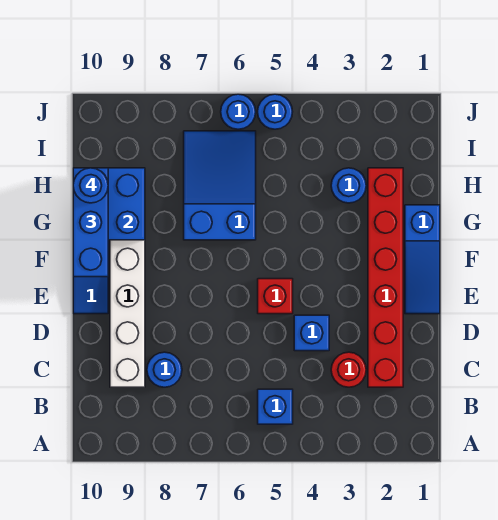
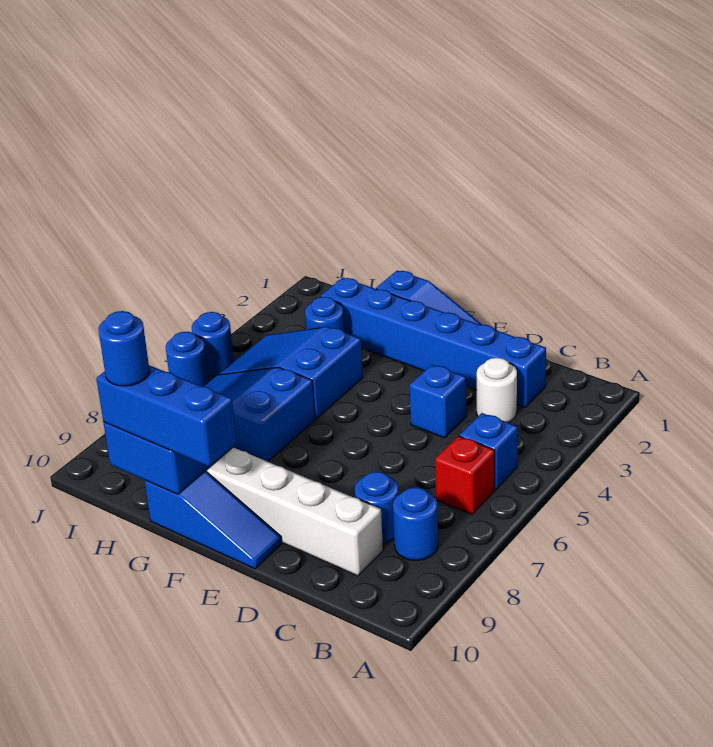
none -> blue 1x1 round brick [393,487,438,560]
red 1x6 brick [368,168,403,387] -> blue 1x6 brick [321,278,546,408]
red 1x1 round brick [331,352,366,387] -> white 1x1 round brick [477,358,517,423]
red 1x1 brick [258,279,293,314] -> red 1x1 brick moved to [435,436,495,514]
none -> blue 2x3 slope [219,327,363,419]

